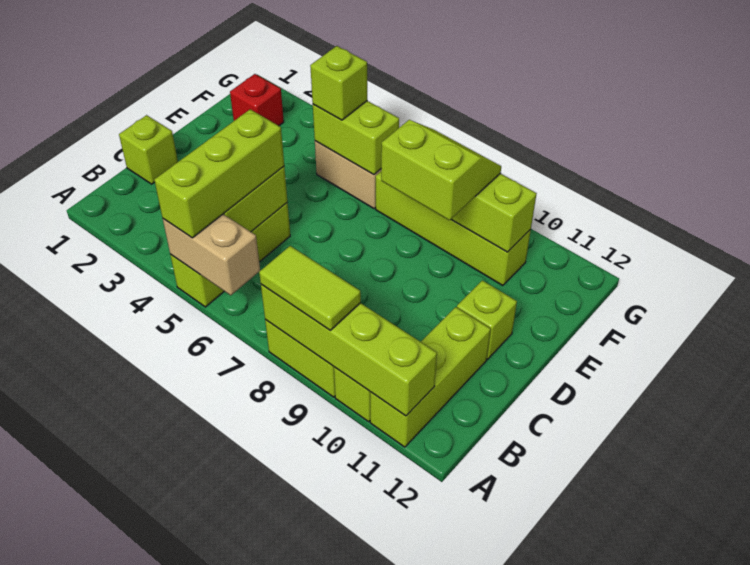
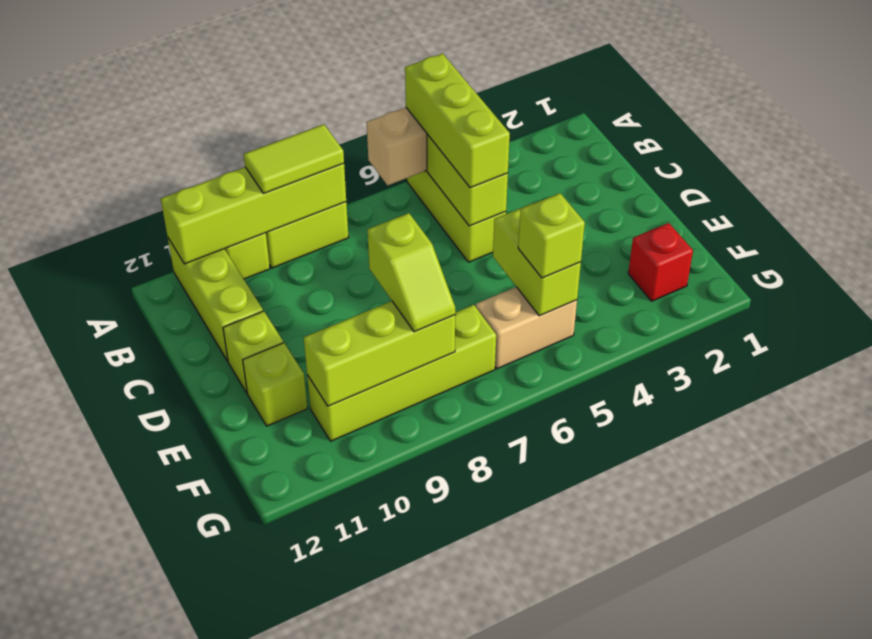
lime 1x1 brick [119,115,178,184] -> lime 1x1 brick moved to [243,343,307,426]
lime 2x2 slope [381,120,501,220] -> lime 1x2 slope [368,213,455,332]
lime 1x2 brick [313,101,399,175] -> lime 1x2 brick turned to [493,204,581,316]

